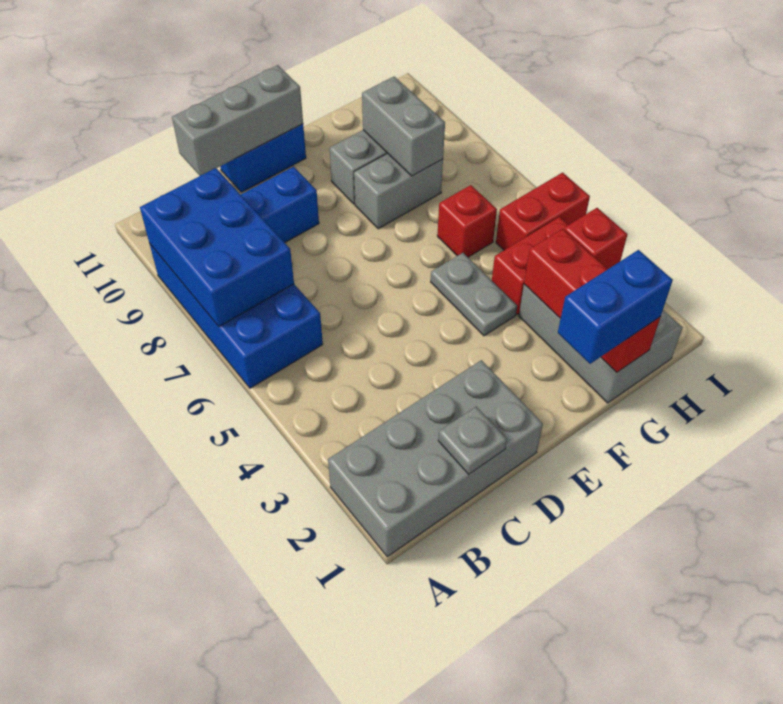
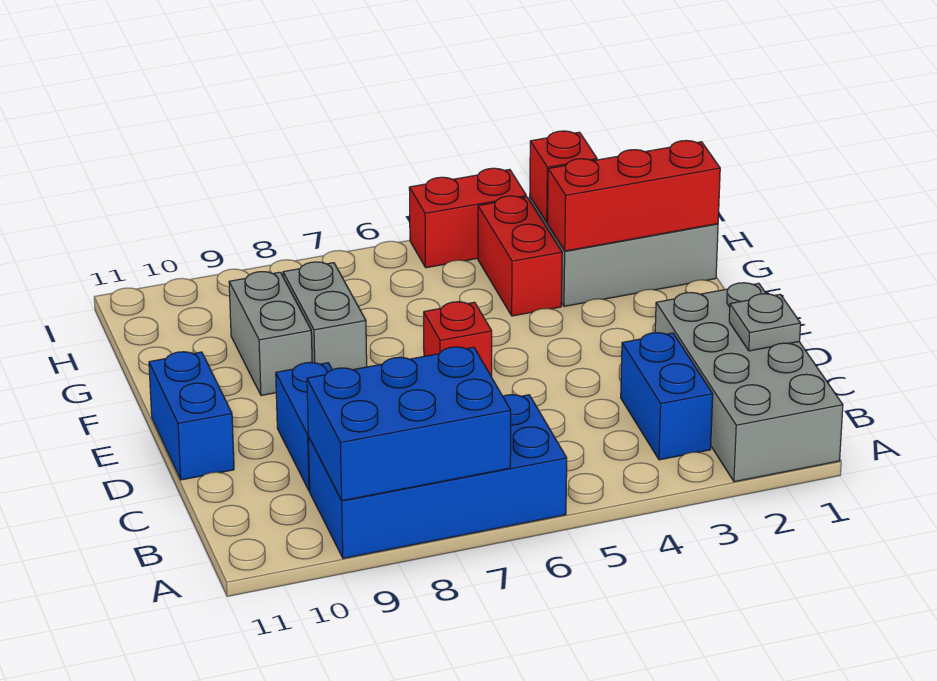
grey 1x3 brick [172,65,303,176] -> none
blue 1x2 brick [558,250,673,364] -> blue 1x2 brick moved to [621,333,713,460]
grey 1x2 plate [431,253,517,336] -> none
red 1x1 brick [437,185,497,257] -> red 1x1 brick moved to [424,302,492,377]
grey 1x2 brick [362,77,445,176] -> none
red 1x2 brick [496,173,590,250] -> red 1x2 brick turned to [409,168,526,268]

